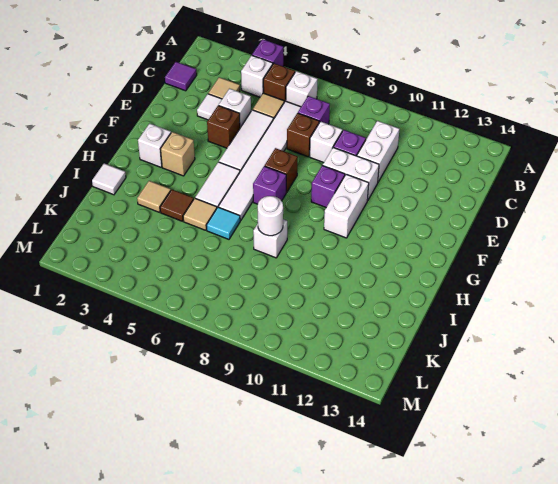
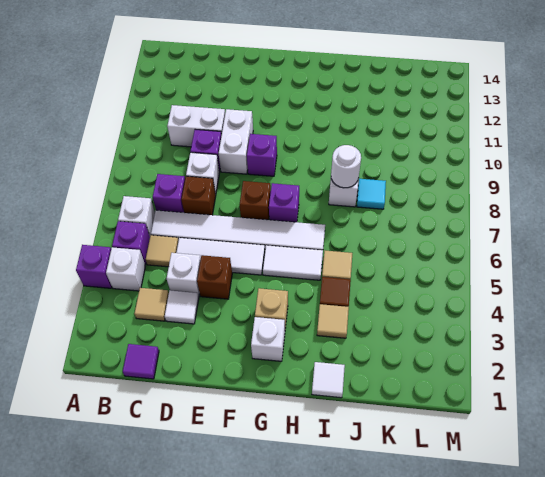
brown 1x1 brick [263,63,295,102] -> purple 1x1 brick [112,221,150,265]
white 1x2 brick [324,174,369,238] -> none
cyan 1x1 tile [206,207,241,239] -> cyan 1x1 tile moved to [357,179,386,209]

